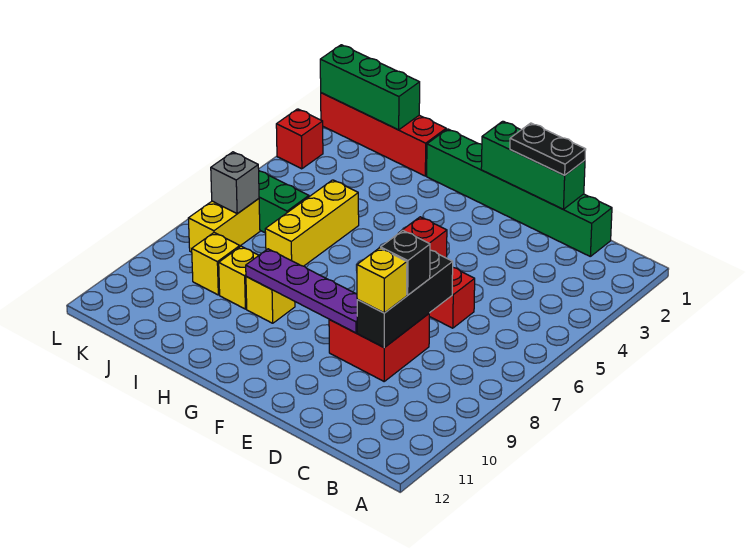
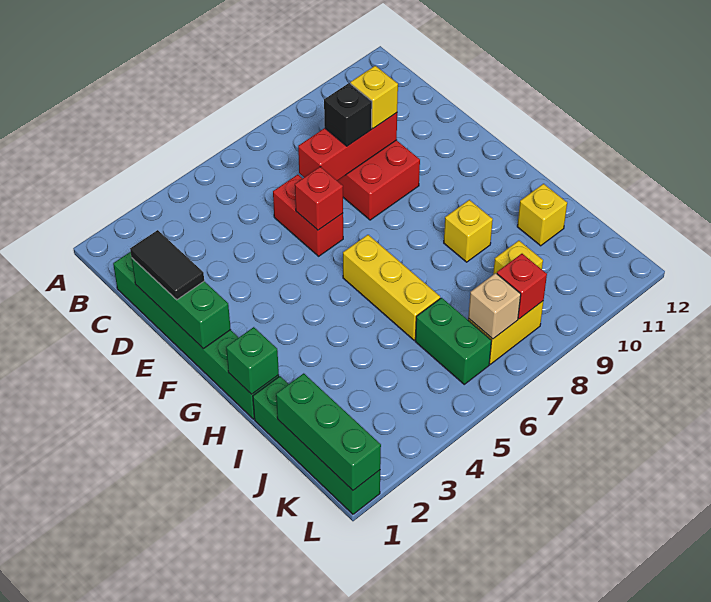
black 1x2 plate [510,123,586,175] -> black 1x2 tile [130,230,204,300]
black 1x3 brick [357,250,453,348] -> red 1x3 brick [298,113,397,181]
purple 1x4 plate [246,249,357,333] -> none
none -> green 1x1 brick [226,327,279,394]
red 1x4 brick [321,93,446,176] -> green 1x4 brick [253,376,380,514]
yellow 1x3 brick [265,180,359,266] -> yellow 1x3 brick turned to [343,235,440,340]
yellow 1x1 brick [219,246,259,309] -> yellow 1x1 brick moved to [517,184,567,246]
grey 1x1 brick [211,152,259,214] -> tan 1x1 brick [468,273,521,339]
red 1x1 brick [276,109,323,169] -> red 1x1 brick moved to [497,254,547,319]

